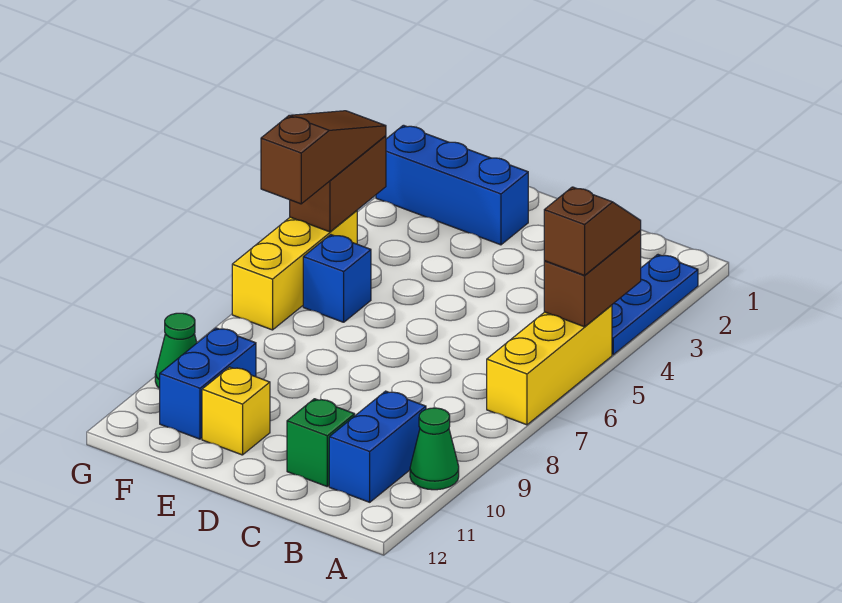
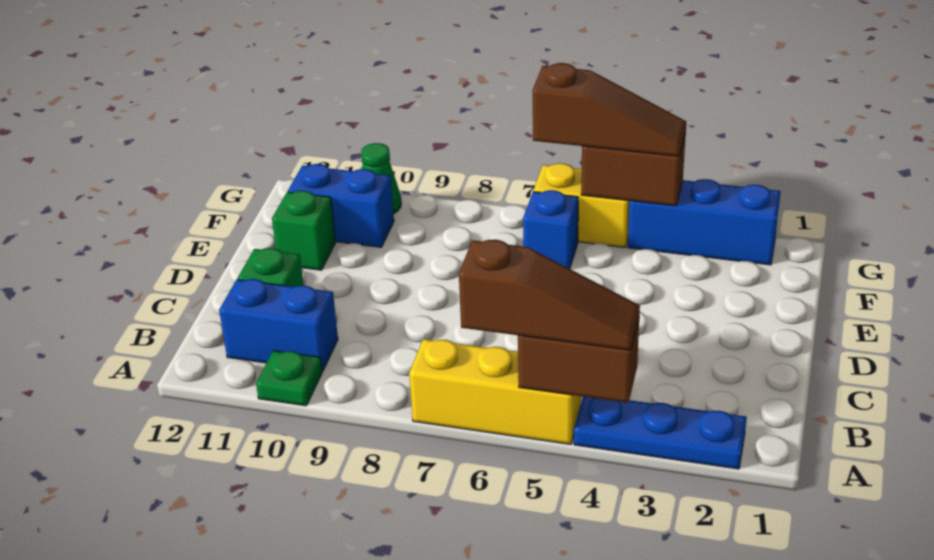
brown 1x2 slope [544,187,641,275] -> brown 1x3 slope [459,240,640,350]
green 1x1 cone [410,408,459,490] -> green 1x1 plate [256,351,322,406]
blue 1x3 brick [376,125,528,245] -> blue 1x3 brick turned to [628,179,781,265]
yellow 1x1 brick [202,367,270,455] -> green 1x1 brick [272,191,335,270]
yellow 1x3 brick [232,211,357,330] -> yellow 1x2 brick [533,163,630,247]

